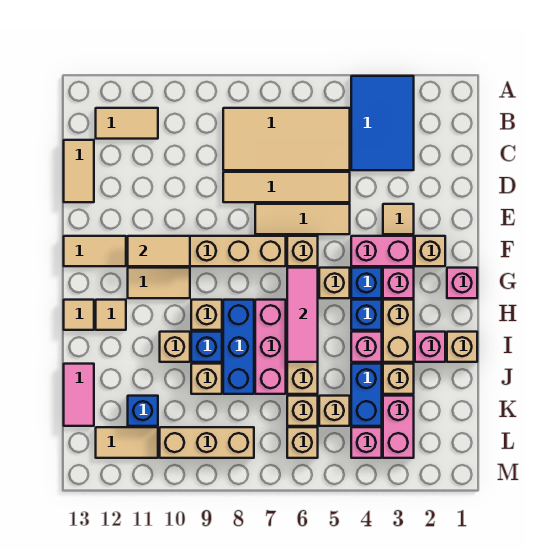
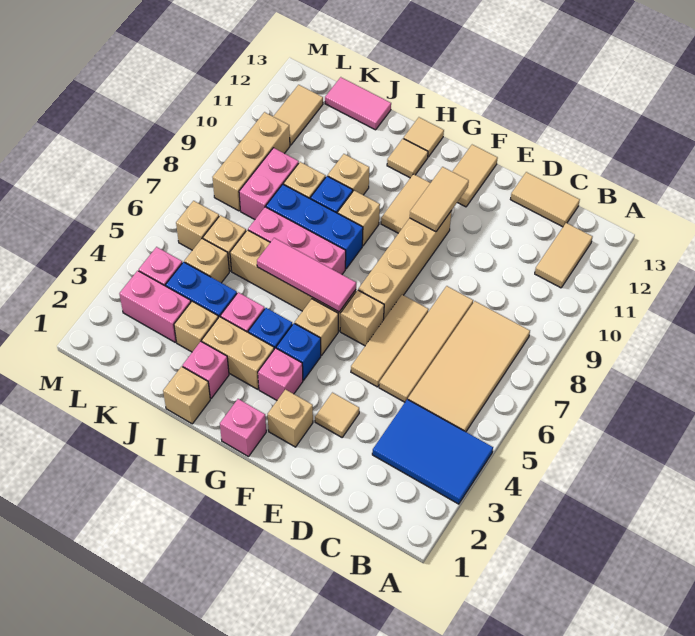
pink 1x2 brick [351,236,414,266] -> pink 1x2 brick moved to [239,148,299,219]
blue 1x1 brick [128,396,158,426] -> none

